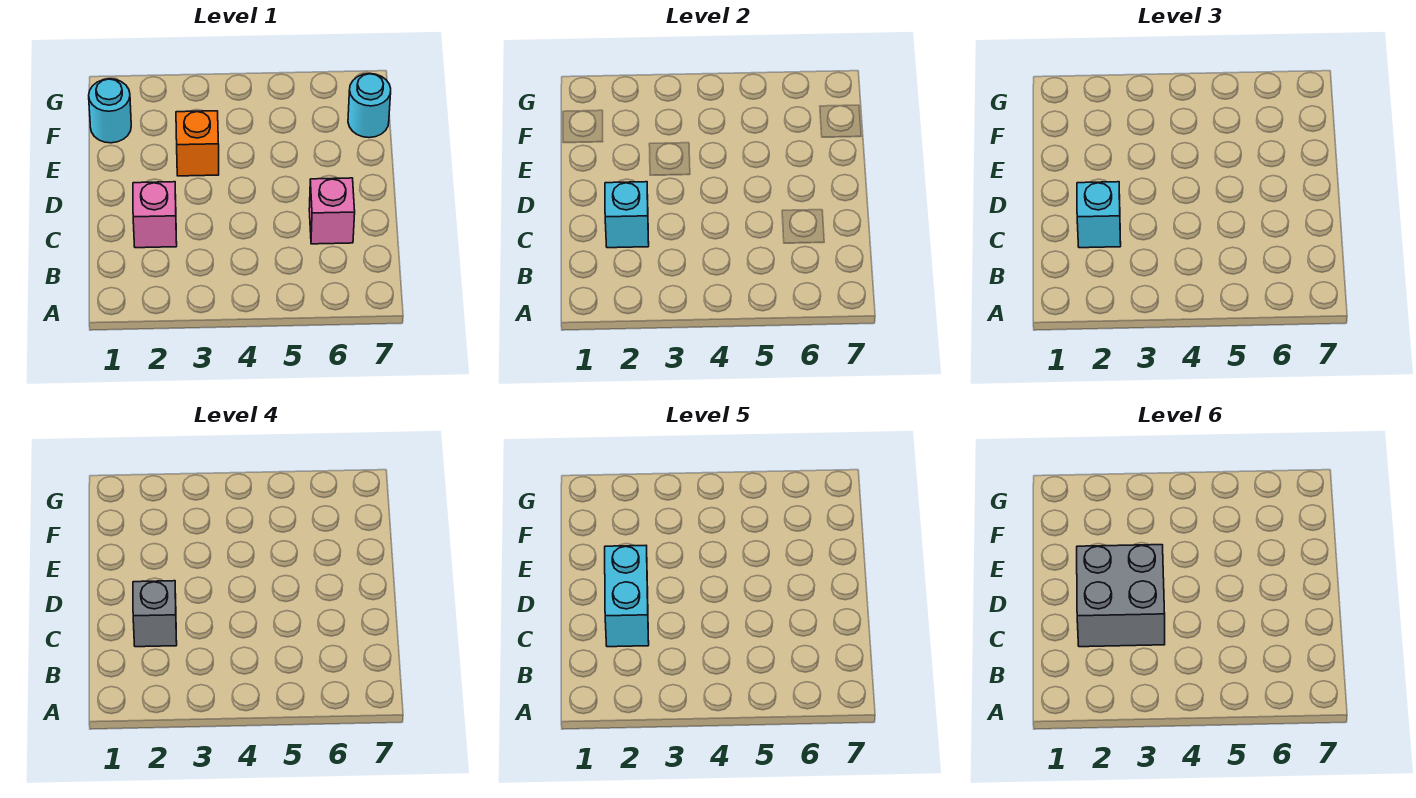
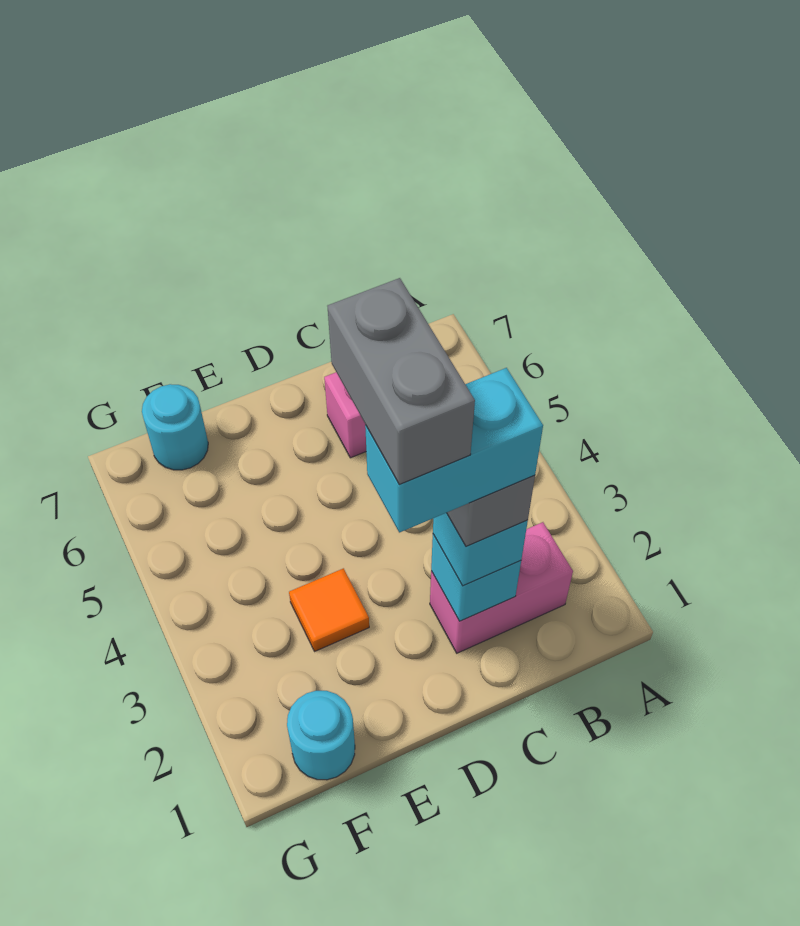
pink 1x1 brick [133,182,177,248] -> pink 1x2 brick [430,522,573,653]
grey 2x2 brick [1077,545,1165,647] -> grey 1x2 brick [327,278,475,484]
orange 1x1 brick [176,111,219,176] -> orange 1x1 tile [289,568,369,651]

